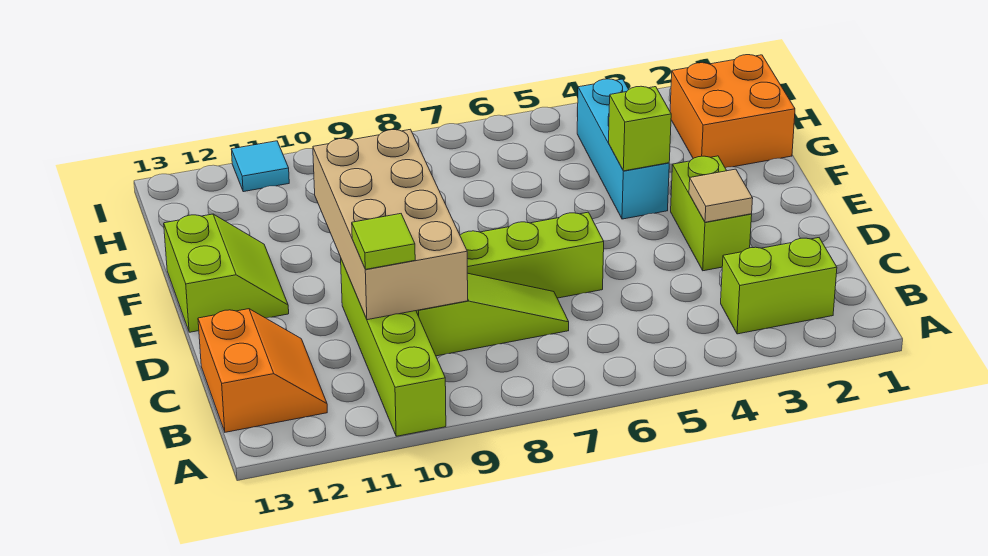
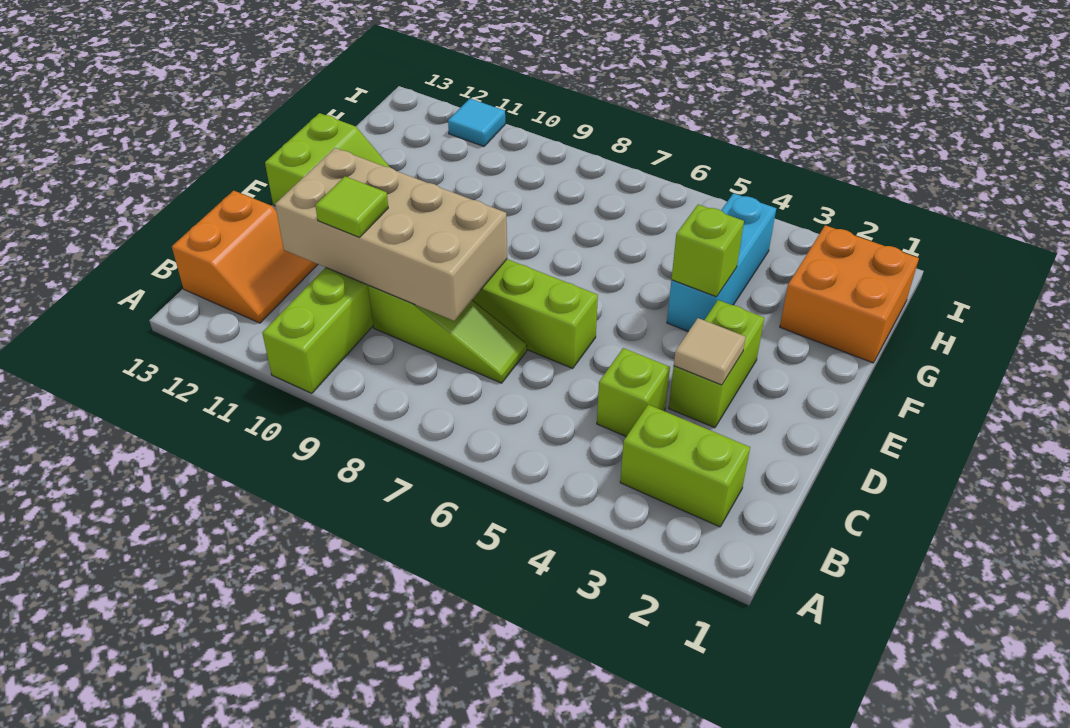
none -> lime 1x1 brick [597,348,670,437]
tan 2x4 brick [313,129,468,320] -> tan 2x4 brick turned to [275,148,507,321]

